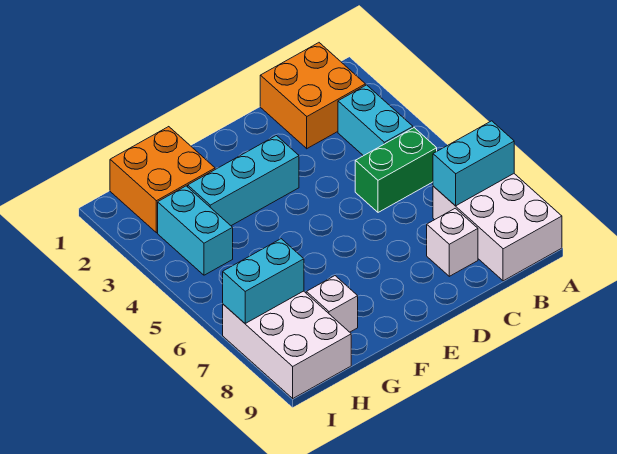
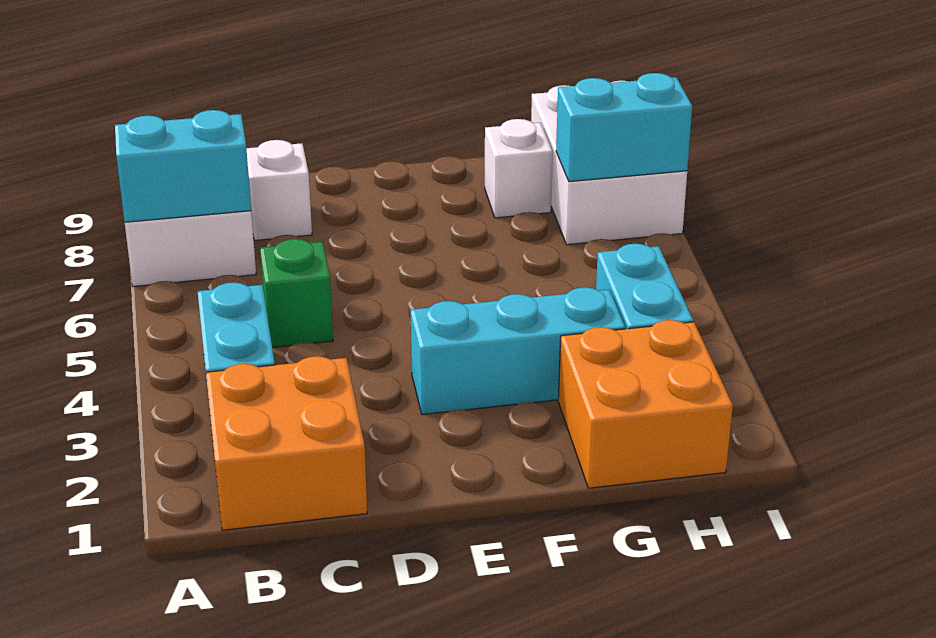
green 1x2 brick [355,128,437,212] -> green 1x1 brick [260,239,333,347]

